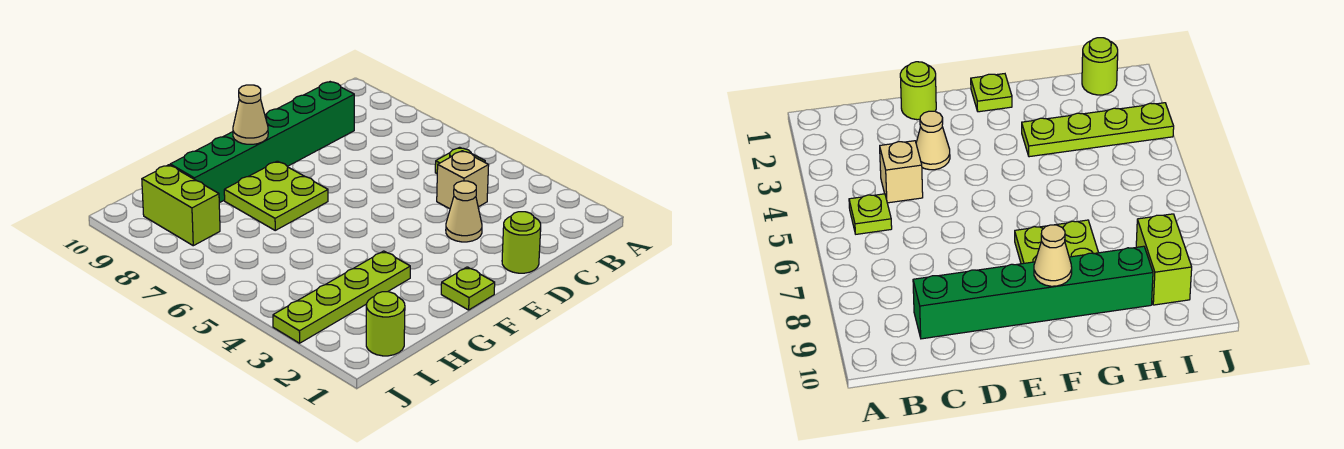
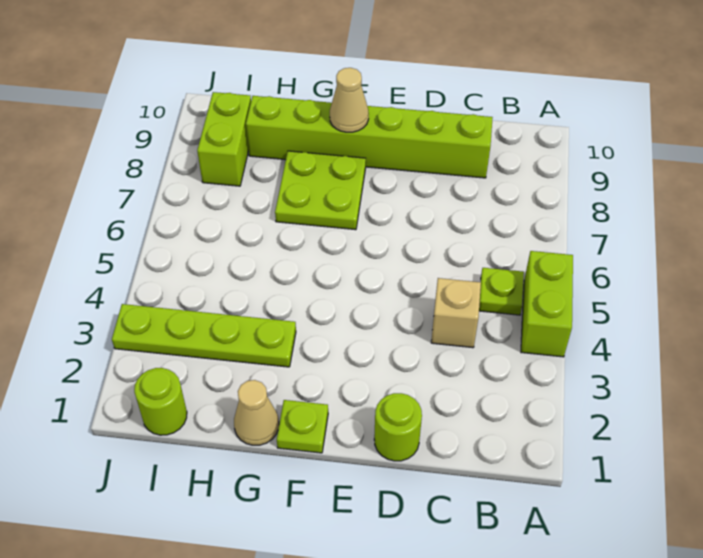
none -> lime 1x2 brick [521,251,573,357]
green 1x6 brick [170,82,354,203] -> lime 1x6 brick [246,96,493,178]
tan 1x1 cone [446,181,482,242] -> tan 1x1 cone moved to [234,380,279,445]

